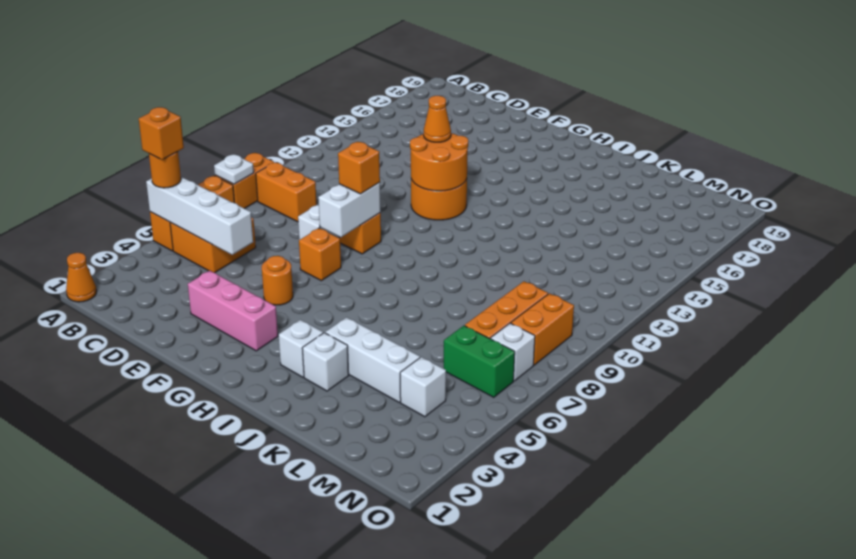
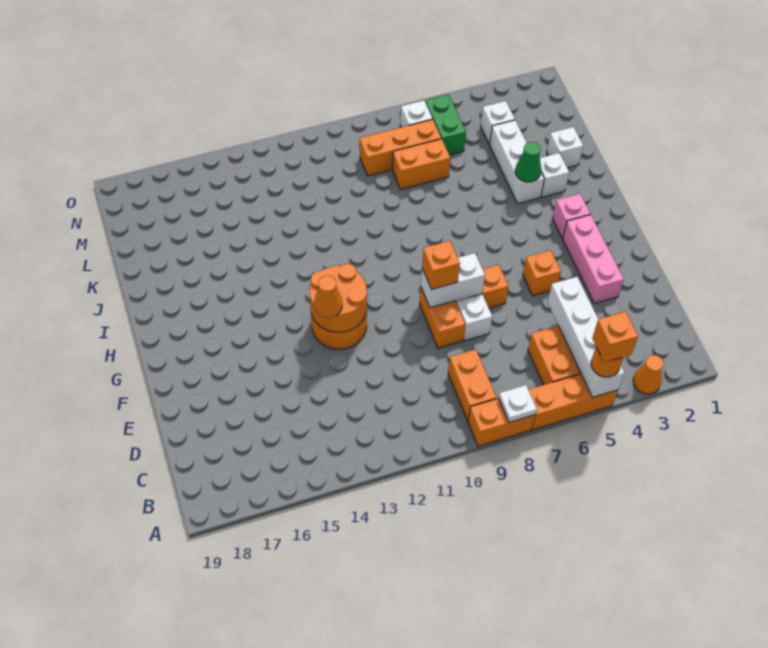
orange 1x1 cone [66,253,97,302] -> orange 1x1 cone moved to [633,355,664,394]
orange 1x1 round brick [262,256,293,305] -> orange 1x1 brick [523,250,561,296]
none -> pink 1x1 brick [552,194,590,238]
white 1x1 brick [279,320,323,377] -> white 1x1 brick moved to [547,127,583,168]
none -> green 1x1 cone [515,142,541,182]
orange 1x2 brick [511,293,574,365] -> orange 1x2 brick moved to [393,139,450,189]

